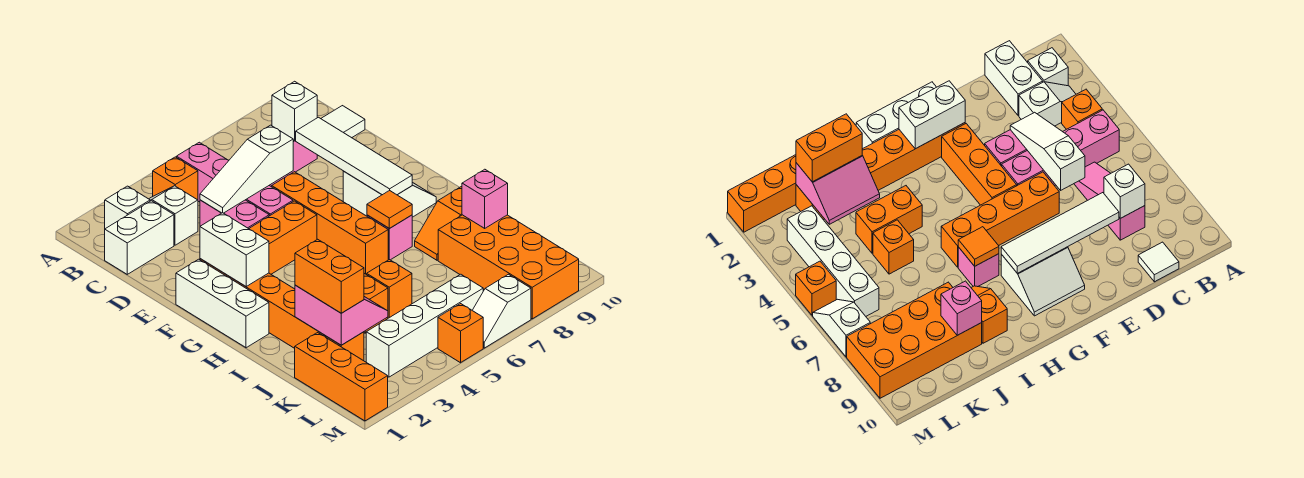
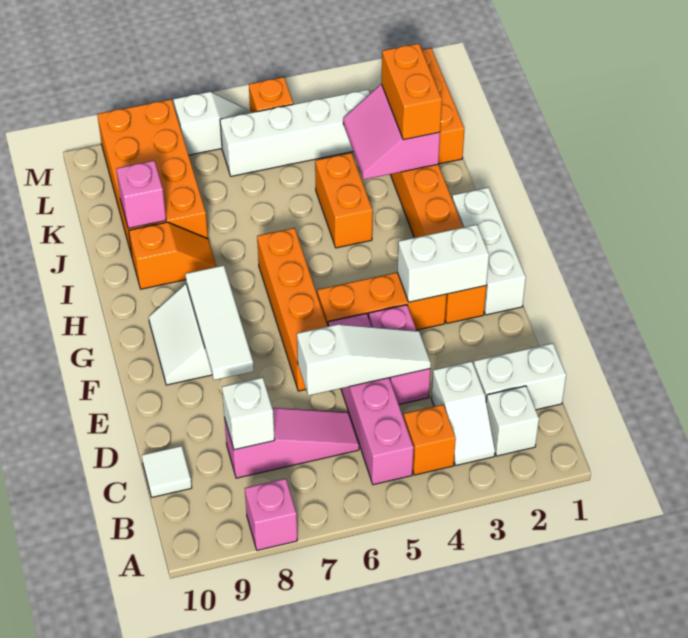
white 1x4 tile [296,117,412,195] -> white 1x3 tile [185,265,254,380]
white 1x2 brick [200,213,269,286] -> white 1x2 brick turned to [397,225,489,302]
pink 1x1 brick [367,215,412,260] -> pink 1x1 brick moved to [245,479,297,550]
orange 1x1 tile [367,190,412,229] -> none
orange 1x1 brick [366,260,412,318] -> none

